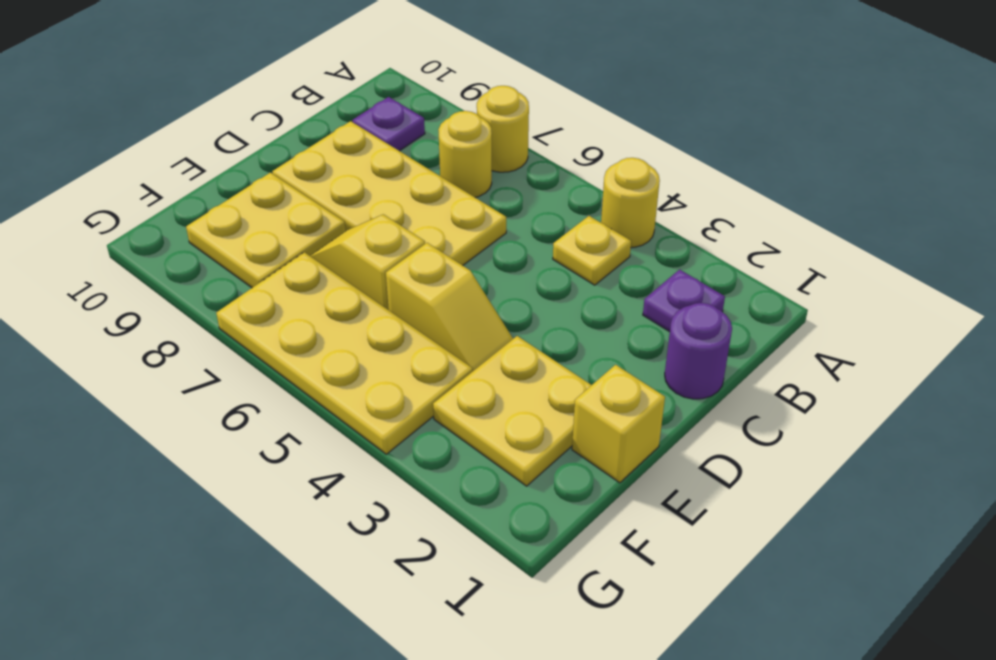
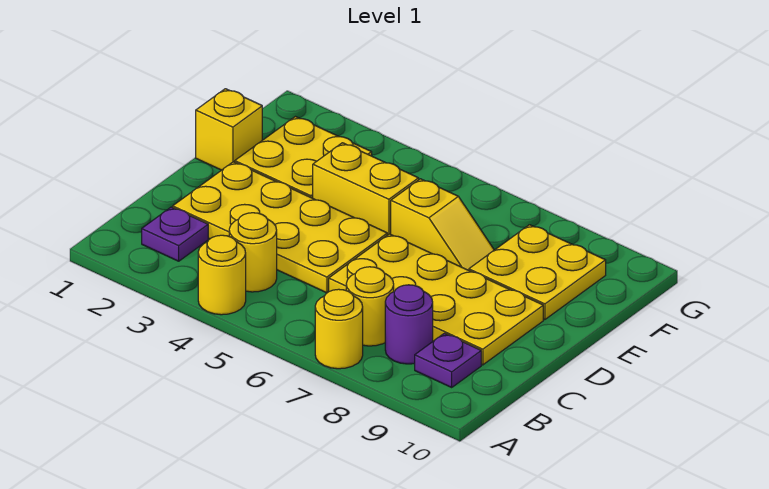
yellow 1x1 plate [553,216,631,285] -> yellow 1x1 round brick [229,213,277,292]
purple 1x1 round brick [665,303,732,399] -> purple 1x1 round brick moved to [385,285,433,364]
yellow 1x2 slope [386,243,513,371] -> yellow 1x2 brick [313,143,419,235]
yellow 2x4 plate [216,252,473,454] -> yellow 2x4 plate moved to [173,162,387,293]

